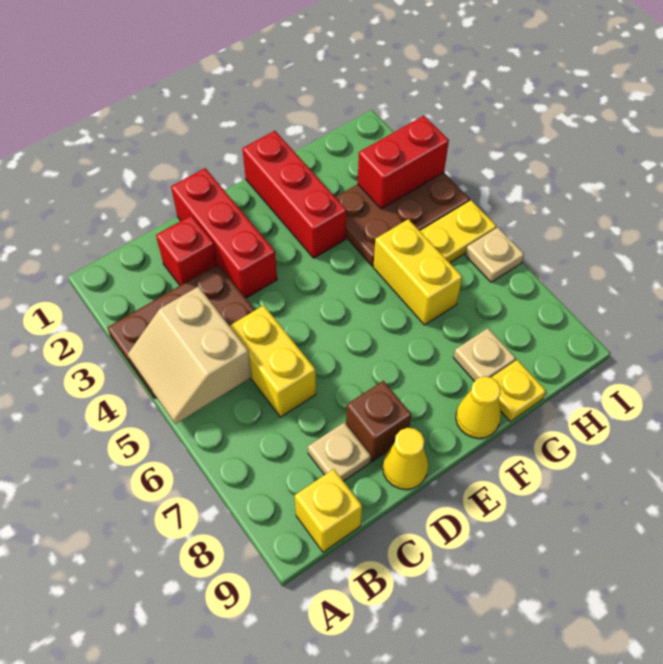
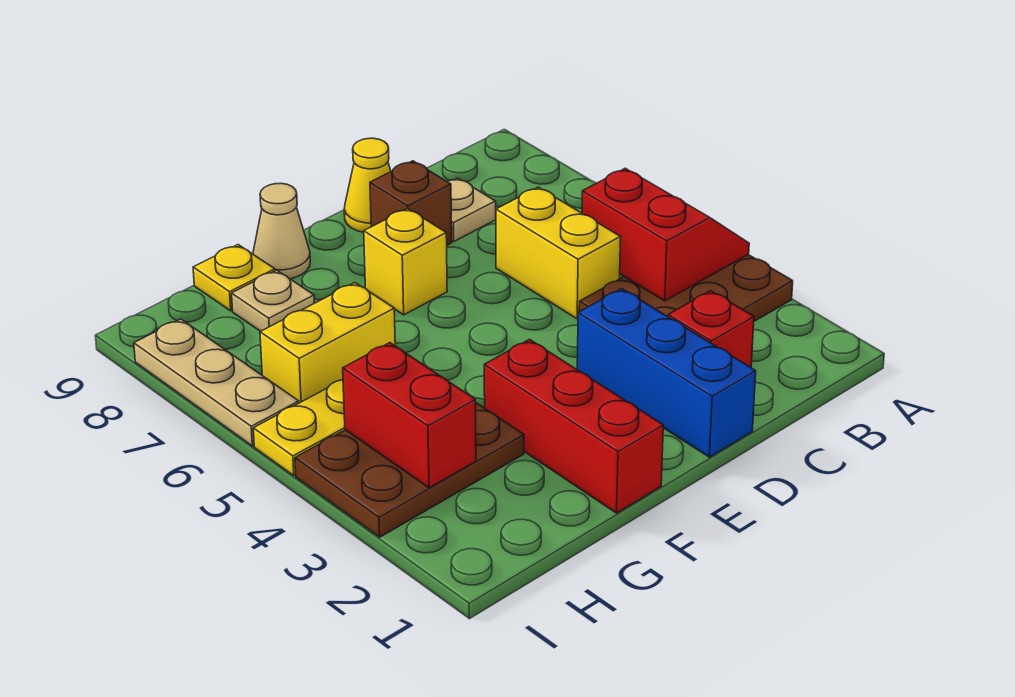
tan 2x2 slope [128,286,252,424] -> red 2x2 slope [582,168,749,301]
yellow 1x1 brick [295,469,362,552] -> yellow 1x1 brick moved to [364,208,447,315]
red 1x3 brick [171,168,277,298] -> blue 1x3 brick [577,289,756,457]
yellow 1x1 cone [456,376,501,438] -> tan 1x1 cone [253,183,310,279]
yellow 1x2 brick [373,219,462,325] -> yellow 1x2 brick turned to [260,283,395,403]
red 1x2 brick [358,116,449,209] -> red 1x2 brick turned to [343,343,476,488]
tan 1x1 plate [465,227,524,282] -> tan 1x3 plate [134,319,299,446]

